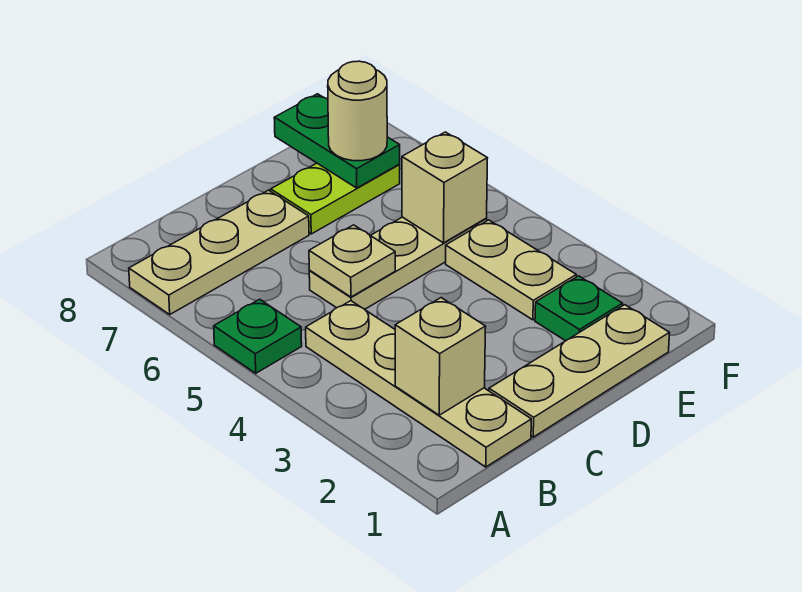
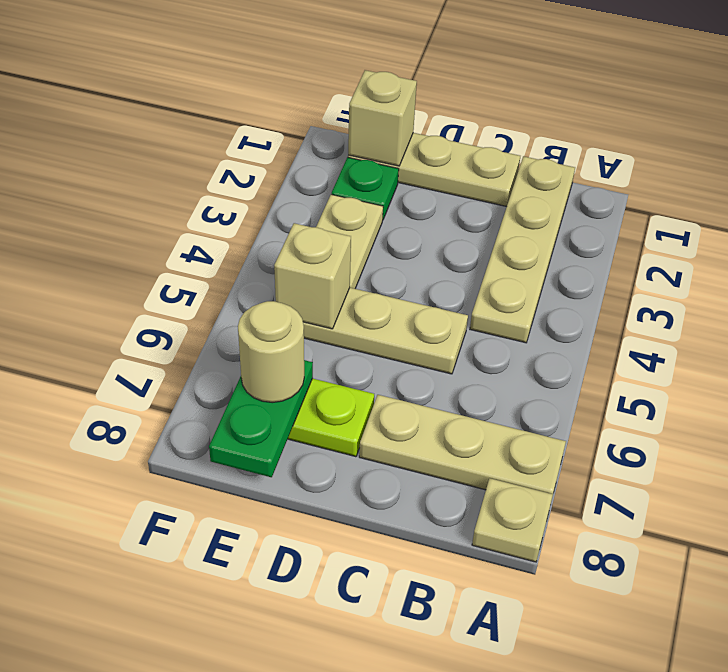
green 1x1 plate [214,299,302,373] -> none
tan 1x1 brick [395,298,486,415] -> tan 1x1 brick moved to [348,70,417,166]
tan 1x1 plate [309,225,395,297] -> tan 1x1 plate moved to [472,478,553,562]

